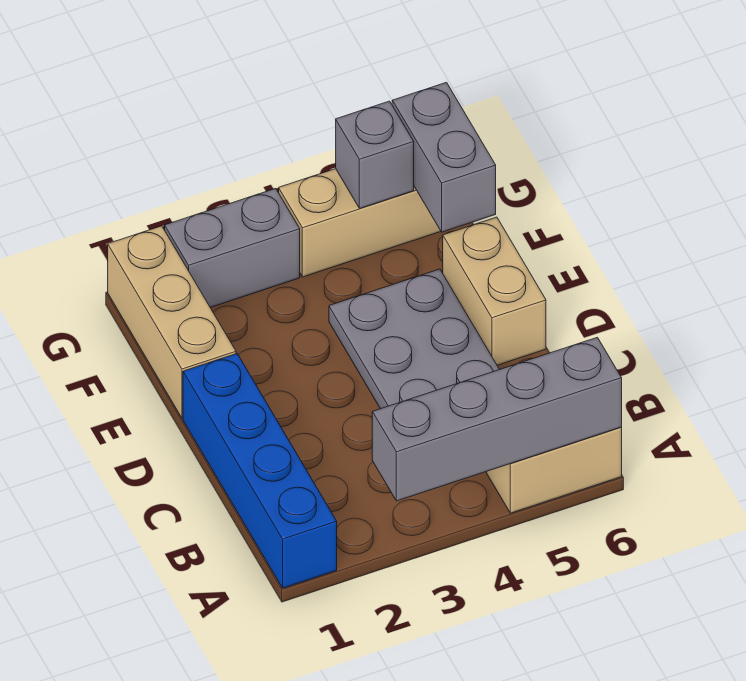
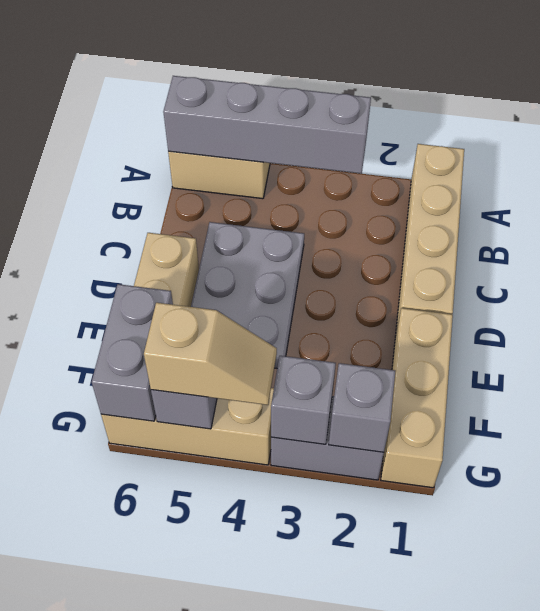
blue 1x4 brick [183,354,337,588] -> tan 1x4 brick [395,144,464,338]
none -> grey 1x1 brick [329,363,395,452]
none -> grey 1x1 brick [271,356,336,444]
none -> tan 1x2 slope [144,303,277,405]

